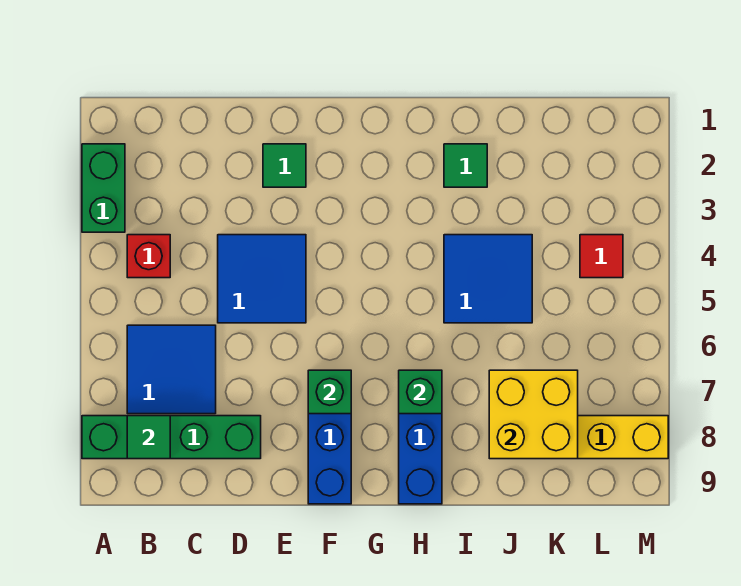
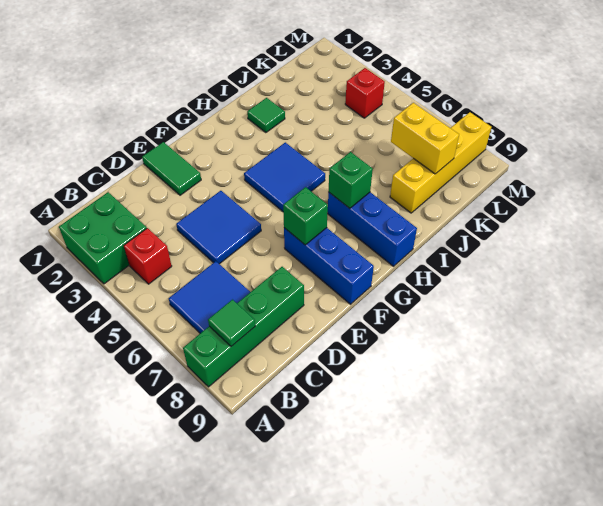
green 1x2 brick [82,144,125,232] -> green 2x2 brick [59,192,147,284]
green 1x1 tile [263,144,306,187] -> green 1x2 tile [142,142,201,195]
blue 2x2 tile [444,235,532,323] -> blue 2x2 tile moved to [244,142,325,211]
yellow 2x2 brick [489,370,578,459] -> yellow 1x2 brick [391,103,459,174]
red 1x1 tile [580,235,623,278] -> red 1x1 brick [345,68,385,118]

